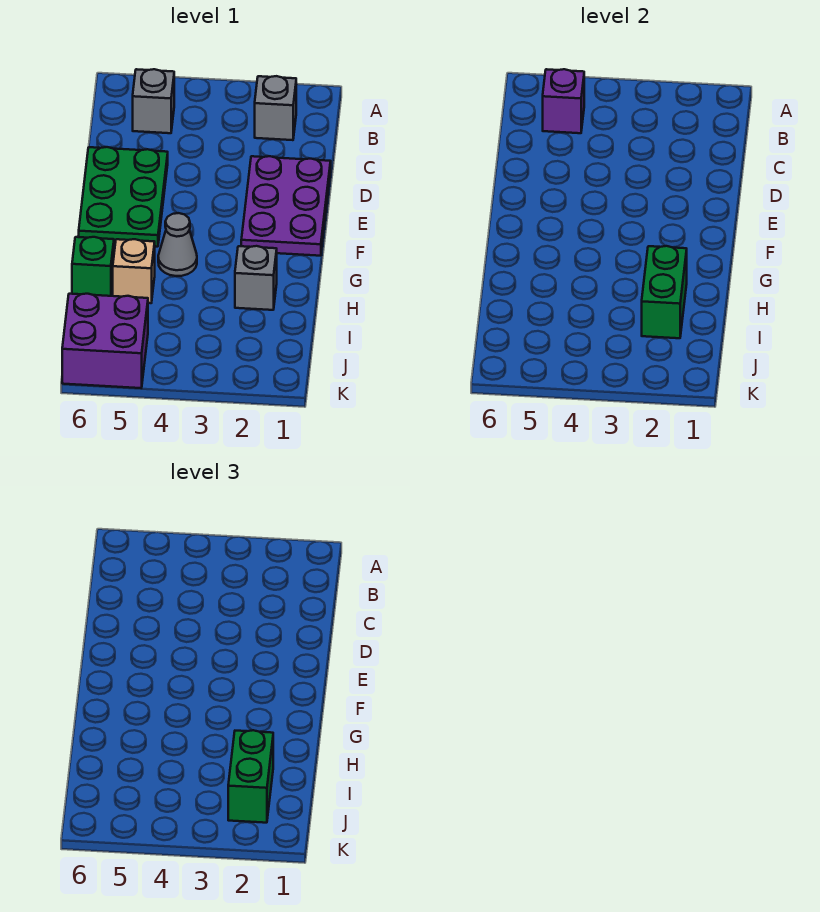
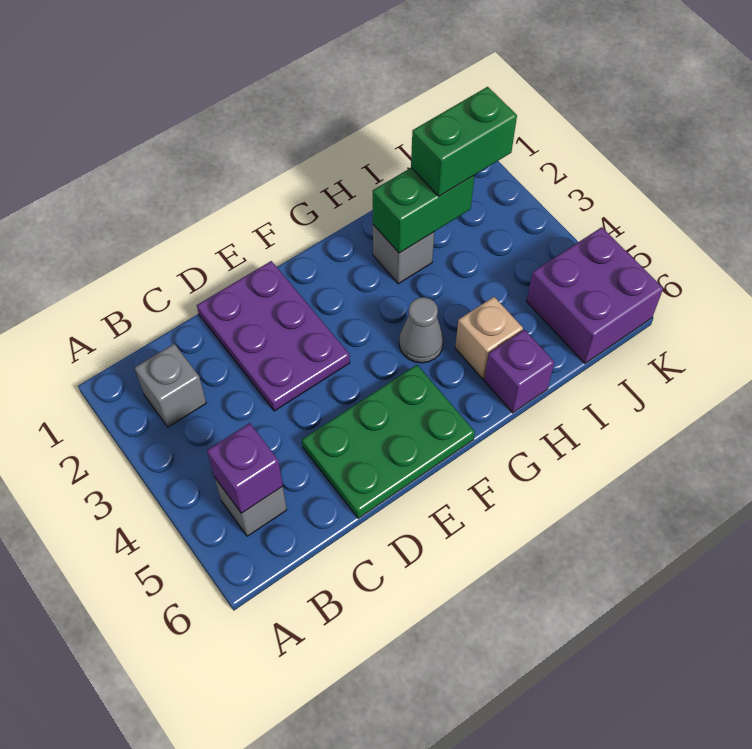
purple 2x3 plate [241,156,331,256] -> purple 2x3 plate turned to [197,261,350,411]
green 1x1 brick [72,237,114,296] -> purple 1x1 brick [484,330,554,413]

